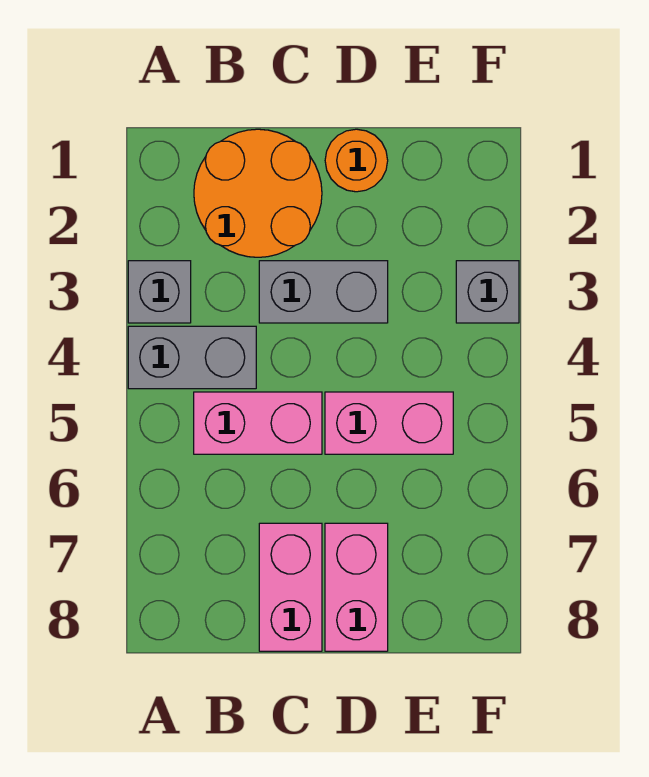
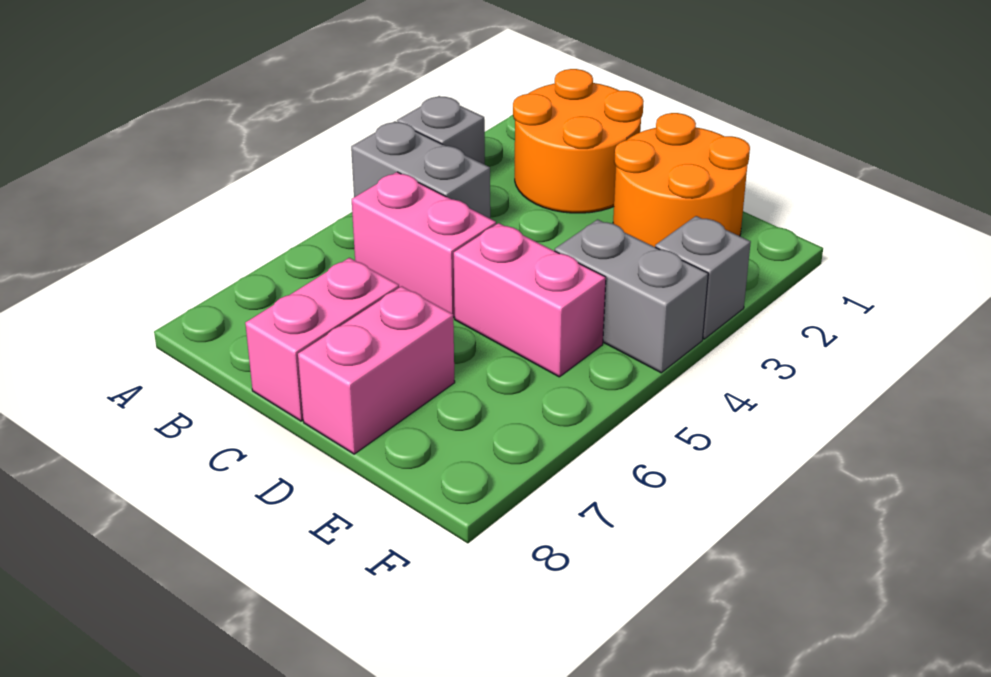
grey 1x2 brick [259,261,388,323] -> grey 1x2 brick moved to [555,219,708,373]
orange 1x1 round brick [325,129,388,192] -> orange 2x2 round brick [613,113,750,247]

